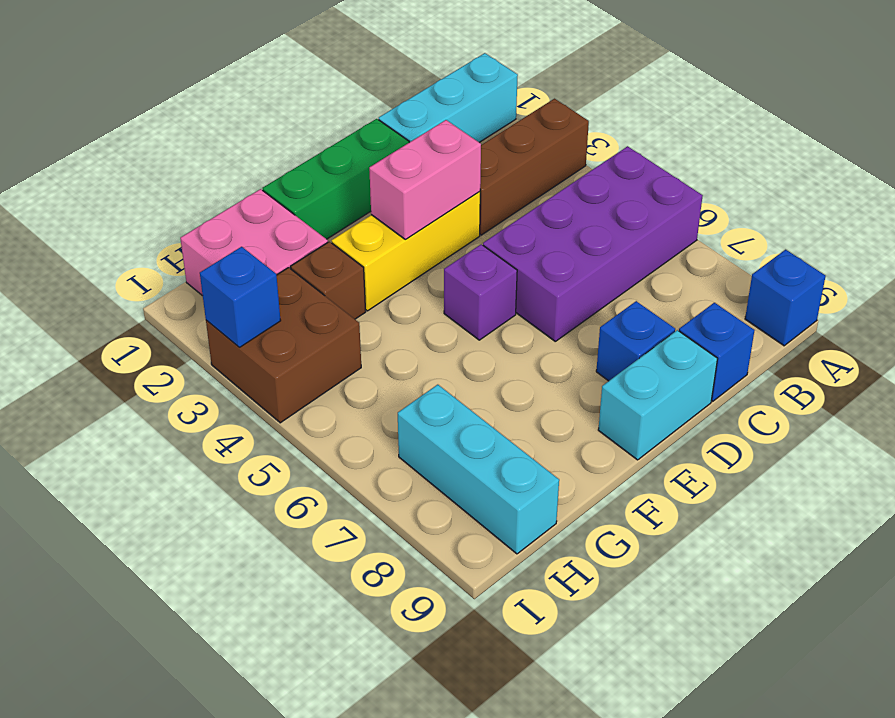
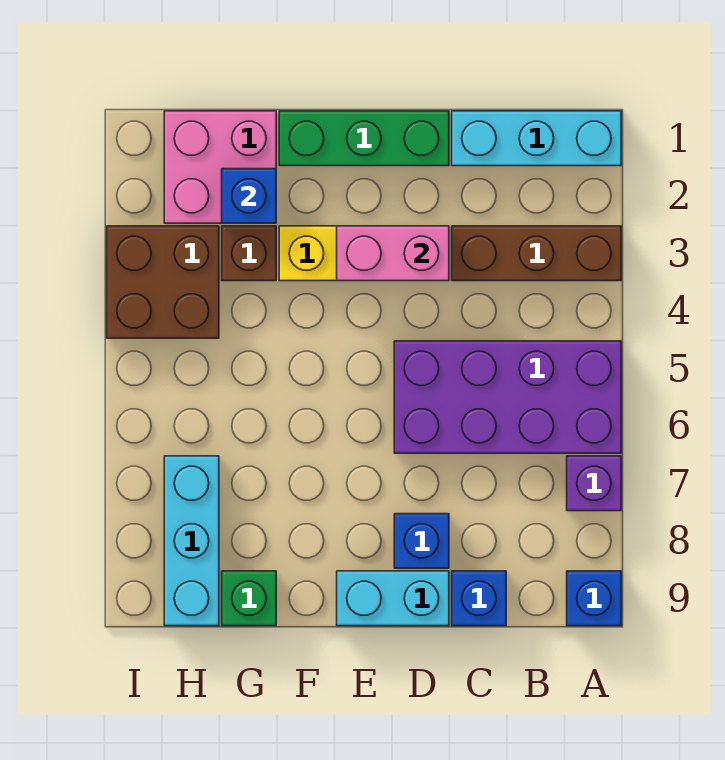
purple 1x1 brick [444,244,517,340] -> purple 1x1 brick moved to [567,456,621,511]
none -> green 1x1 brick [222,571,276,626]
blue 1x1 brick [200,247,281,347] -> blue 1x1 brick moved to [222,169,276,223]

